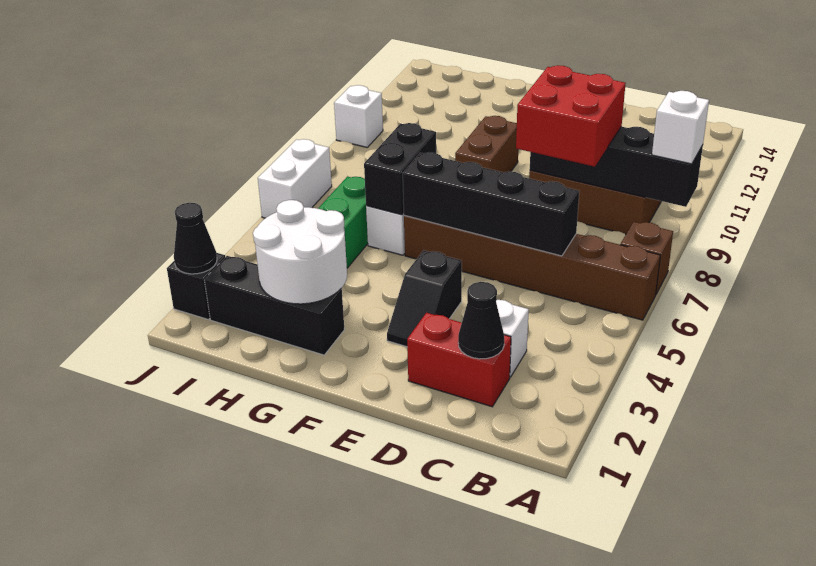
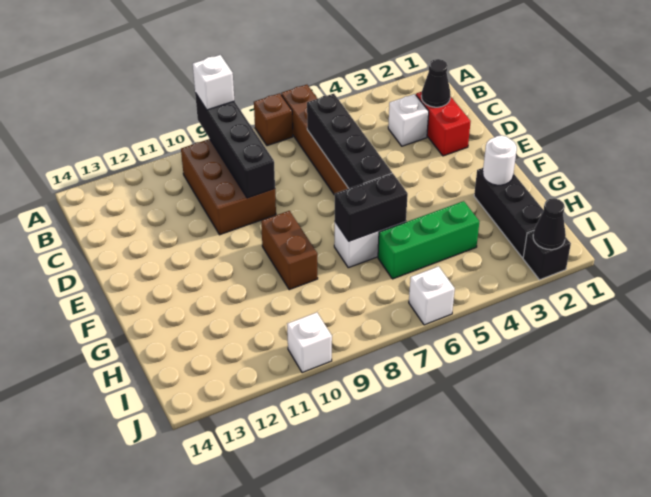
red 2x2 brick [516,65,626,167] -> none
black 1x2 slope [387,250,462,347] -> none
brown 1x2 brick [455,116,518,173] -> brown 1x2 brick turned to [261,211,318,290]
white 2x2 round brick [253,200,347,304] -> white 1x1 round brick [483,135,517,185]
white 1x2 brick [258,139,332,218] -> white 1x1 brick [409,266,455,325]

